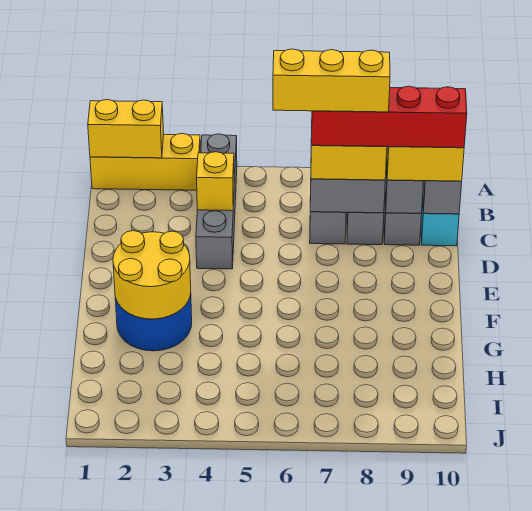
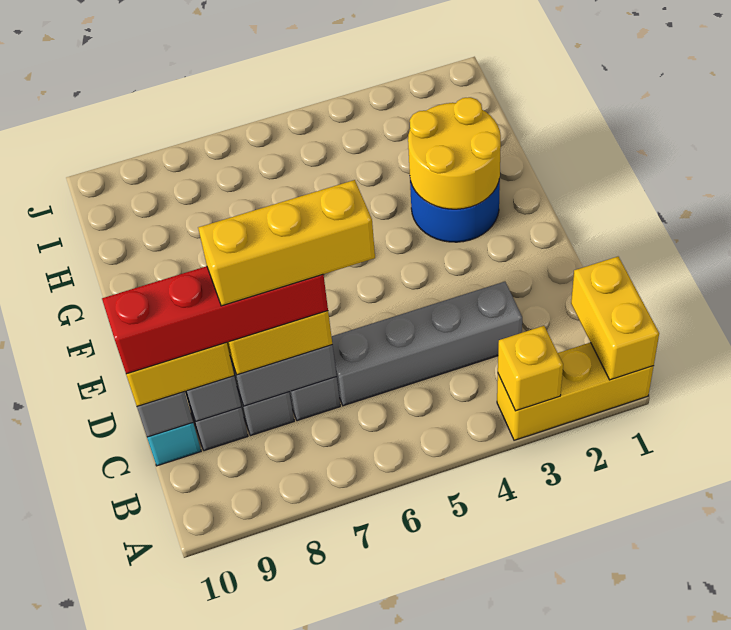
yellow 1x2 brick [88,100,164,158] -> yellow 1x2 brick turned to [571,257,659,380]
grey 1x4 brick [196,134,237,269] -> grey 1x4 brick turned to [332,281,522,406]
yellow 1x1 brick [197,152,234,211] -> yellow 1x1 brick moved to [498,326,563,411]

